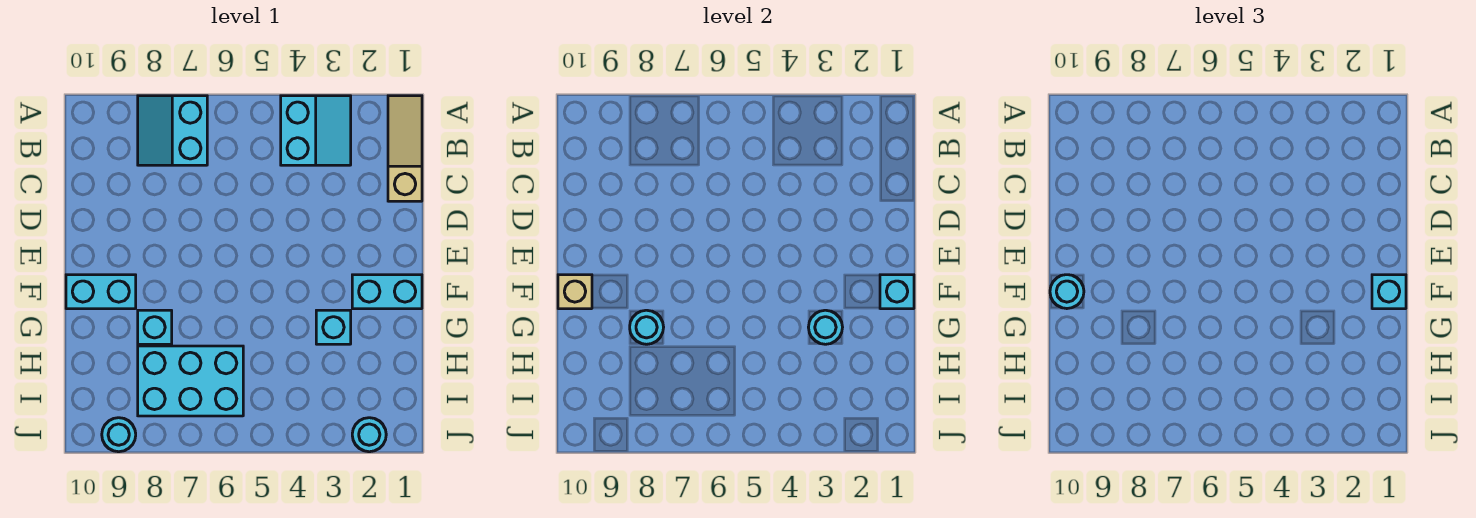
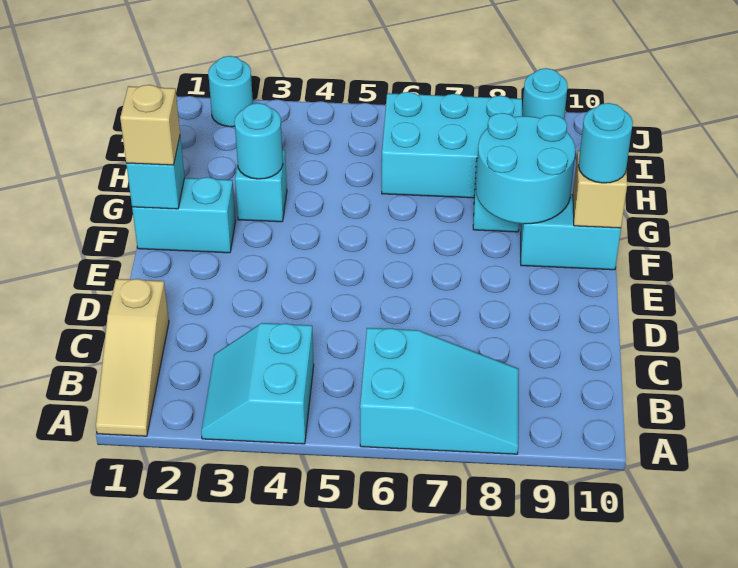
cyan 2x2 slope [138,96,207,165] -> cyan 2x3 slope [360,328,519,454]
cyan 1x1 brick [1372,275,1406,309] -> tan 1x1 brick [120,85,180,165]
cyan 1x1 round brick [630,310,664,344] -> cyan 2x2 round brick [476,113,575,224]

